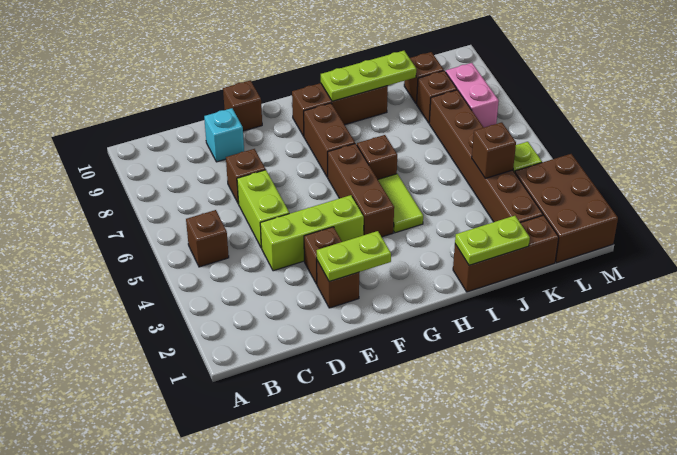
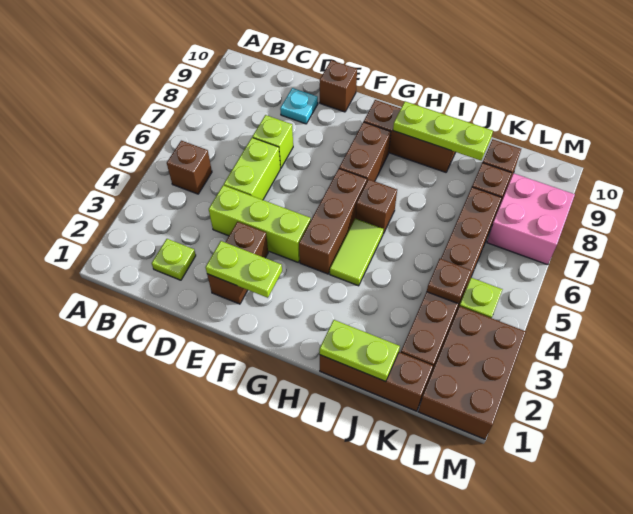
none -> lime 1x1 plate [152,239,196,280]
brown 1x1 brick [226,149,266,204] -> lime 1x1 brick [252,115,293,168]
cyan 1x1 brick [204,108,244,162] -> cyan 1x1 plate [280,88,318,124]
brown 1x1 brick [472,122,516,178] -> brown 1x1 plate [427,259,471,303]
pink 1x2 brick [446,63,499,127] -> pink 2x2 brick [487,173,575,265]

